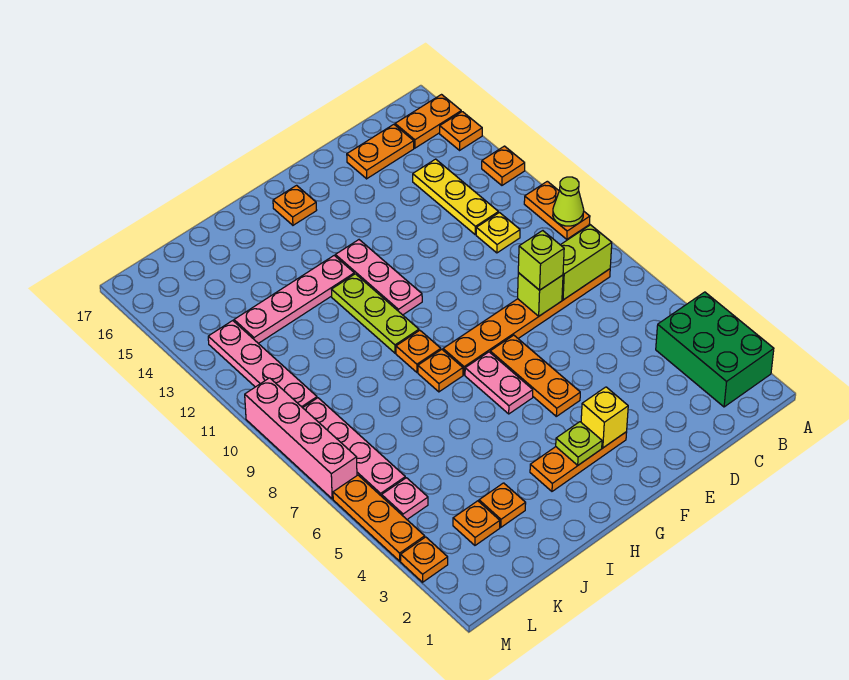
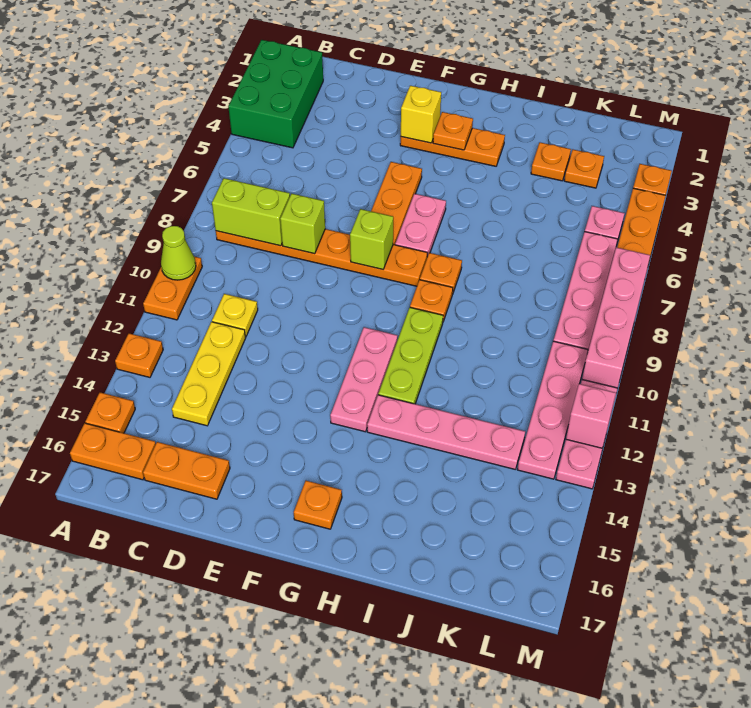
lime 1x1 brick [518,231,564,290] -> lime 1x1 brick moved to [350,209,393,269]
lime 1x1 plate [556,422,602,465] -> orange 1x1 plate [433,112,473,150]
none -> pink 1x3 plate [556,380,618,489]
none -> pink 1x1 brick [566,384,616,448]

